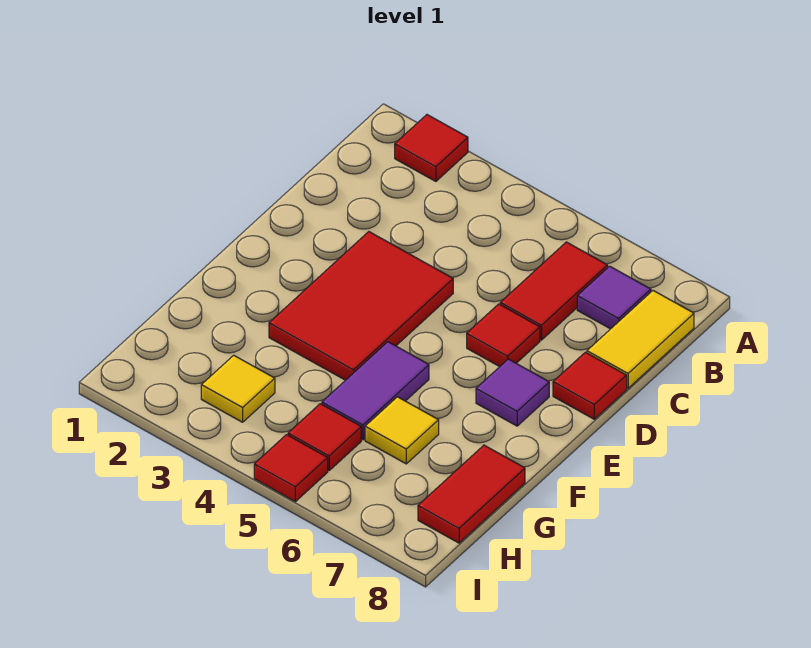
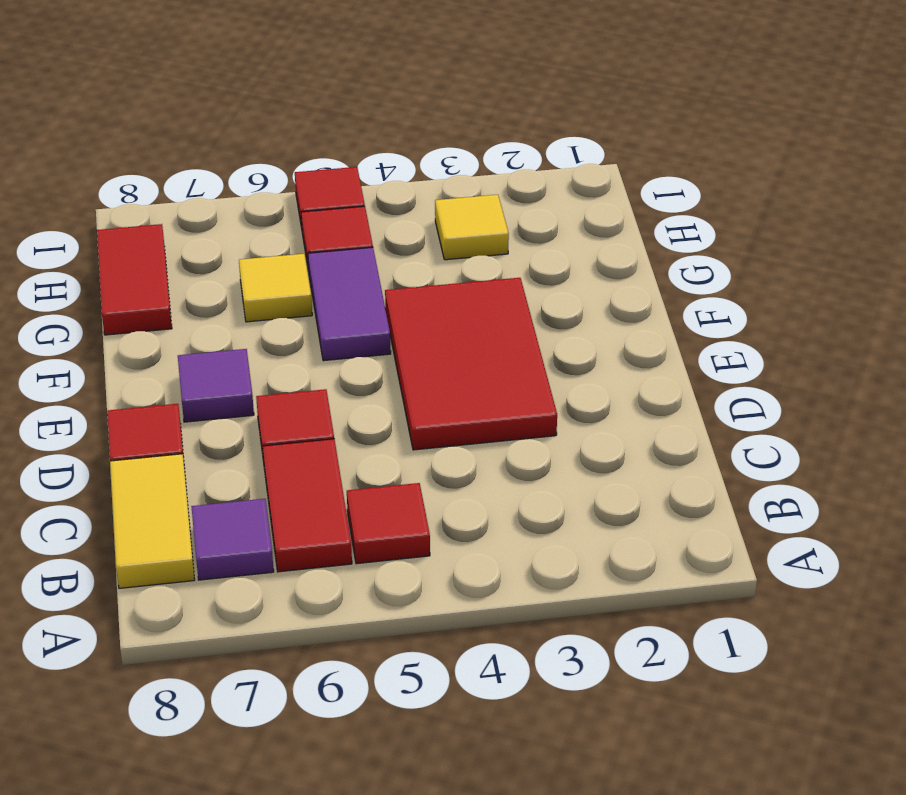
red 1x1 tile [395,115,468,181] -> red 1x1 tile moved to [347,483,430,564]

